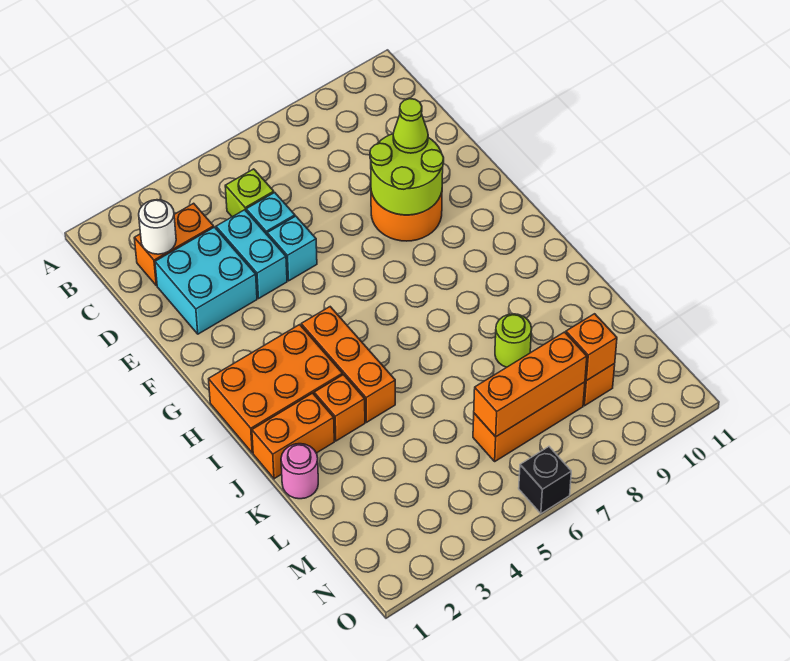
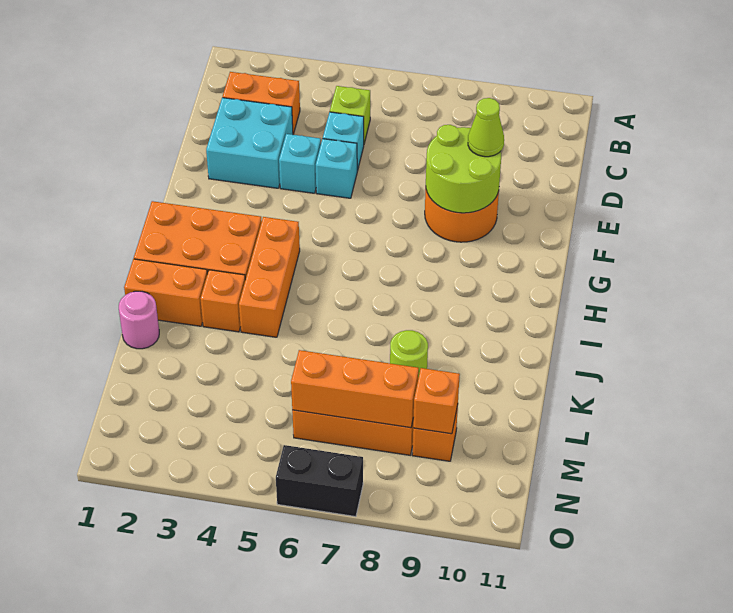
white 1x1 round brick [139,200,176,254] -> none
cyan 1x2 brick [216,210,287,298] -> cyan 1x1 brick [279,134,321,193]
black 1x1 brick [519,447,571,513] -> black 1x2 brick [276,445,363,517]

